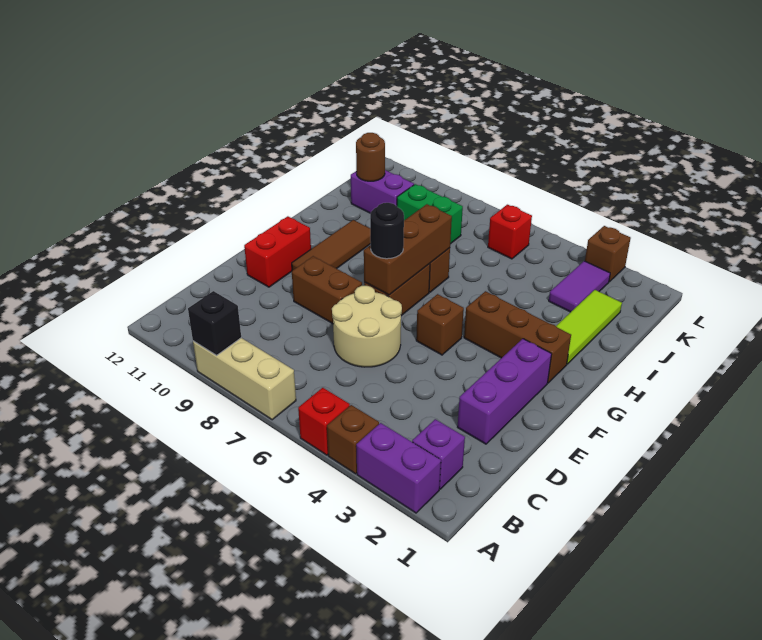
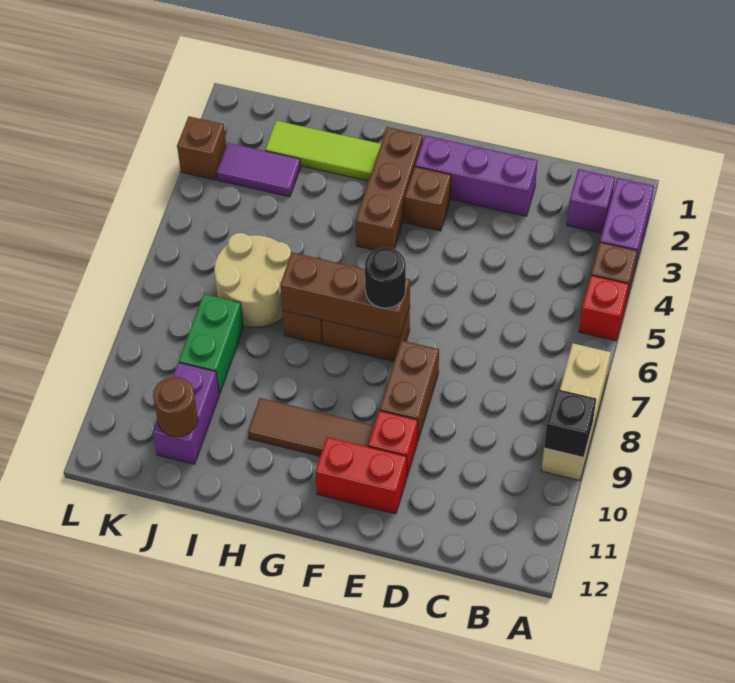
tan 2x2 round brick [332,286,402,367] -> tan 2x2 round brick moved to [214,233,291,327]
brown 1x1 brick [416,294,464,355] -> brown 1x1 brick moved to [405,167,451,231]
red 1x1 brick [488,205,532,259] -> red 1x1 brick moved to [368,411,418,476]

